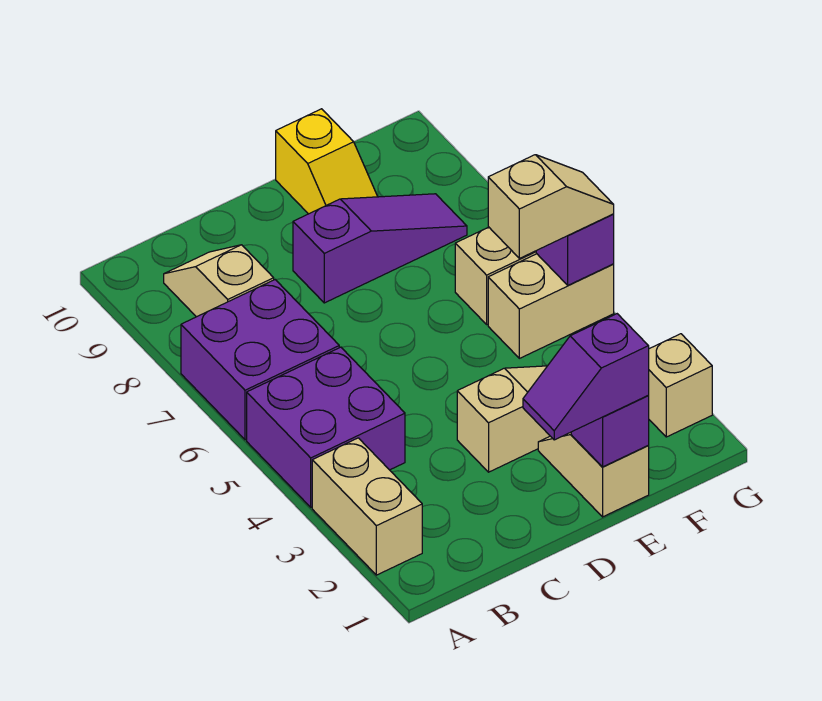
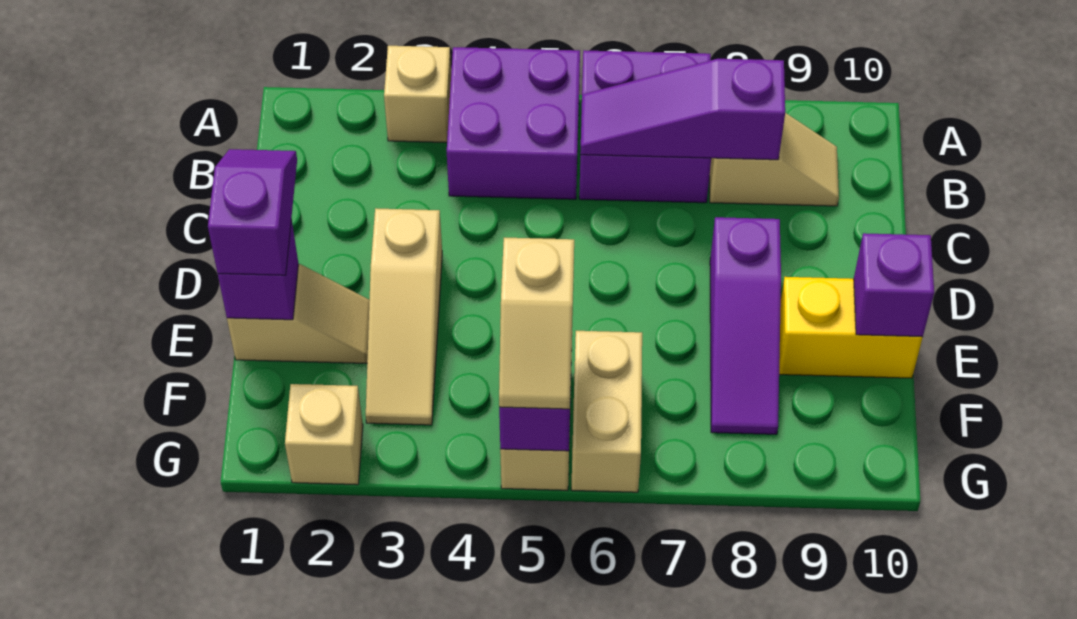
tan 1x2 brick [312,438,422,575] -> tan 1x1 brick [384,46,451,143]
none -> purple 1x3 slope [580,59,785,160]
yellow 1x2 slope [276,109,378,214] -> yellow 1x2 brick [779,277,923,378]
none -> purple 1x1 brick [854,233,934,337]

